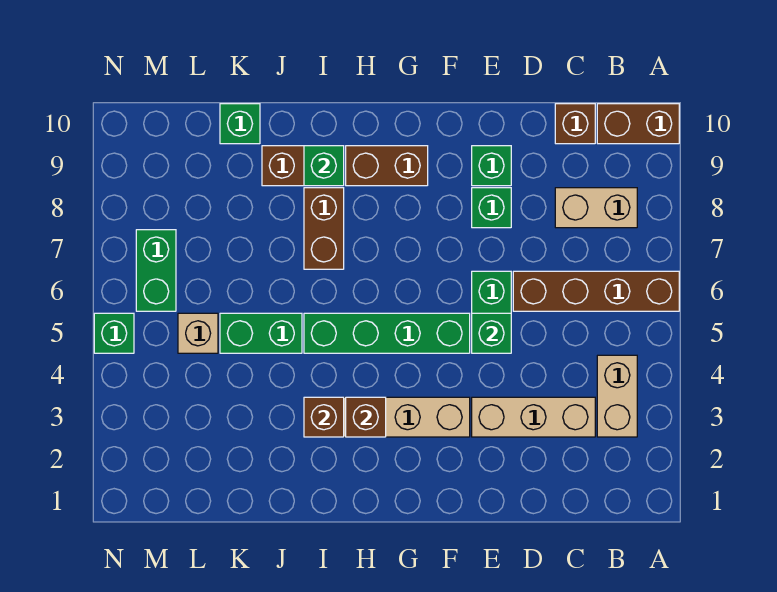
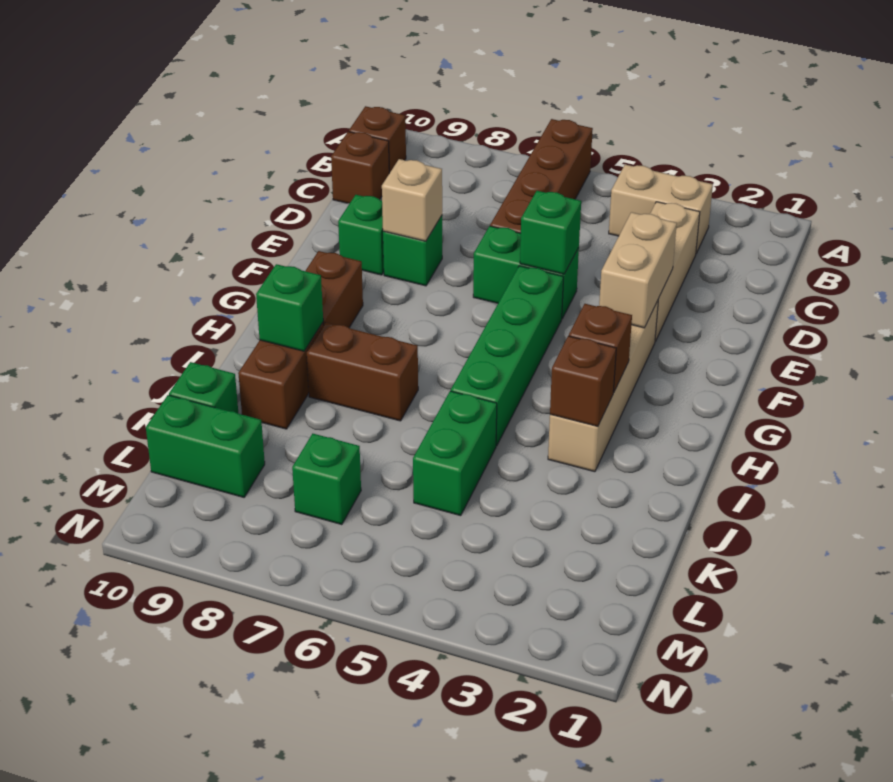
brown 1x2 brick [597,104,679,144] -> brown 1x1 brick [349,106,406,173]
tan 1x2 brick [555,188,637,228] -> tan 1x2 brick moved to [599,212,677,328]
tan 1x1 brick [178,313,218,353] -> tan 1x1 brick moved to [382,159,442,241]
green 1x2 brick [136,230,176,311] -> green 1x2 brick moved to [146,395,265,497]
green 1x1 brick [94,313,134,353] -> green 1x1 brick moved to [292,434,361,525]

